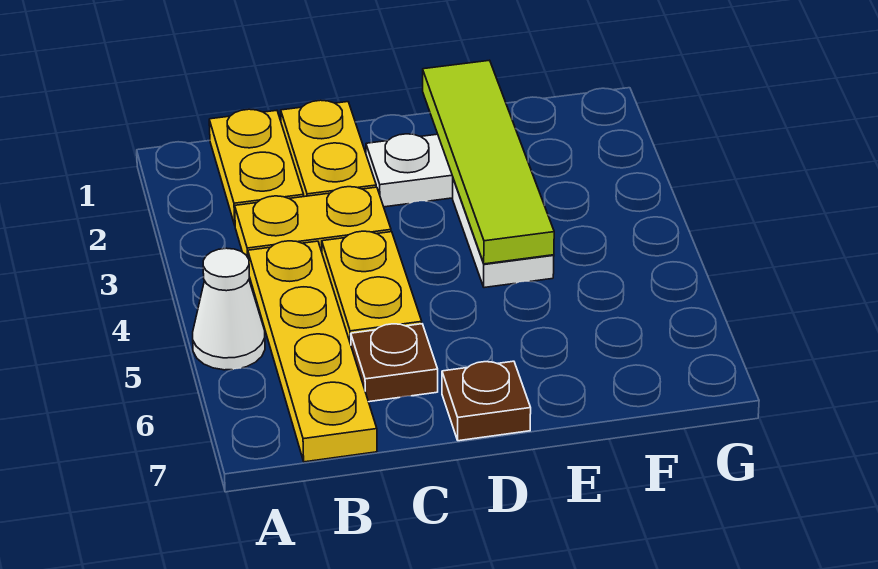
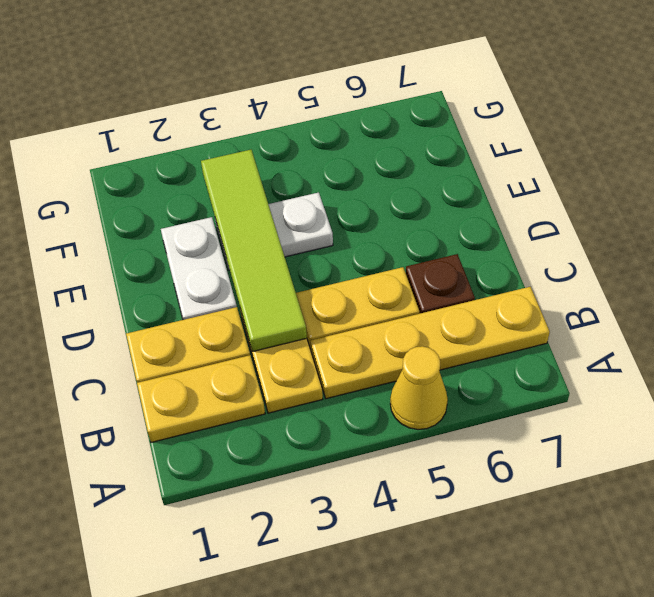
white 1x1 cone [193,248,265,370] -> yellow 1x1 cone [390,346,448,430]
brown 1x1 plate [442,361,531,441] -> none
lime 1x4 tile [423,60,554,264] -> lime 1x4 tile turned to [201,150,307,352]

